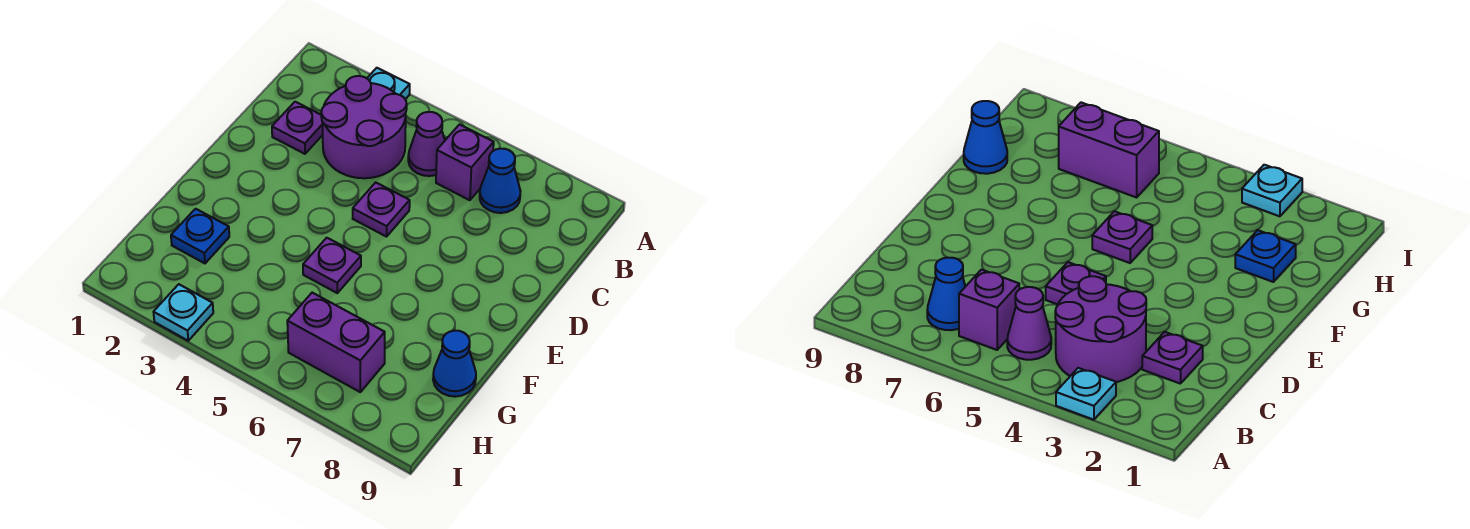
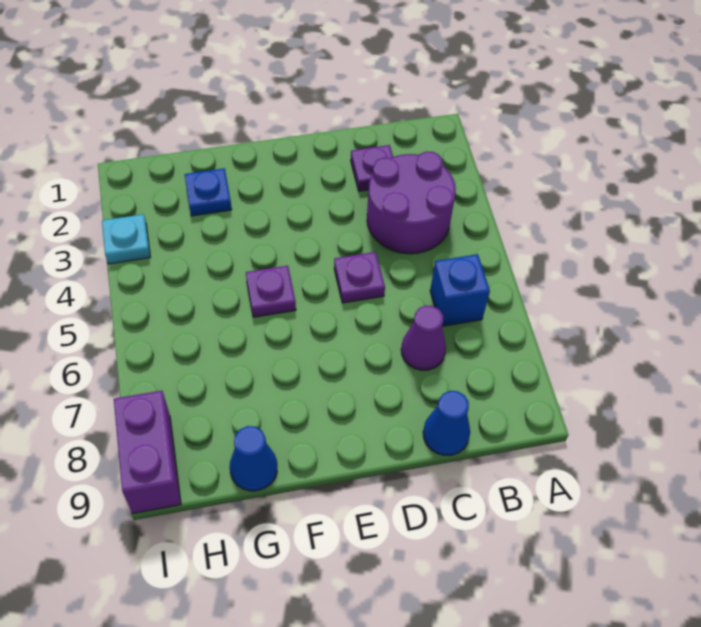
cyan 1x1 plate [367,68,410,99] -> none
purple 1x1 cone [408,112,445,176] -> purple 1x1 cone moved to [401,306,446,370]
purple 1x1 brick [436,125,494,200] -> blue 1x1 brick [430,254,490,326]
blue 1x1 cone [480,149,521,213] -> blue 1x1 cone moved to [423,391,470,455]
purple 1x2 brick [287,293,385,392] -> purple 1x2 brick moved to [114,391,181,513]

